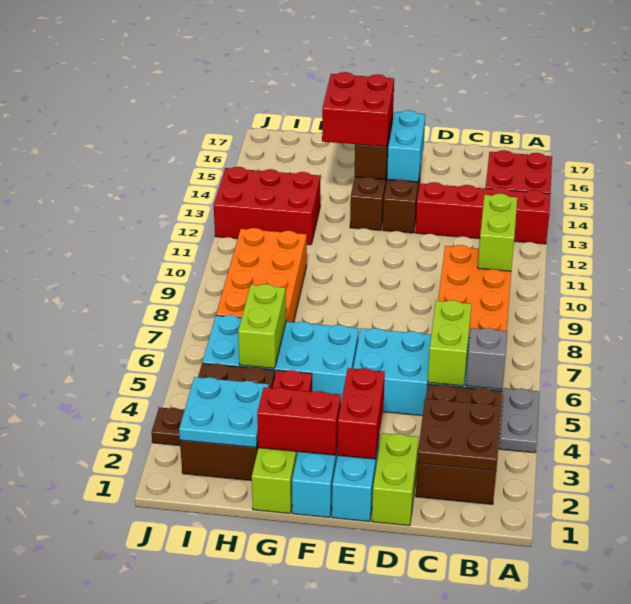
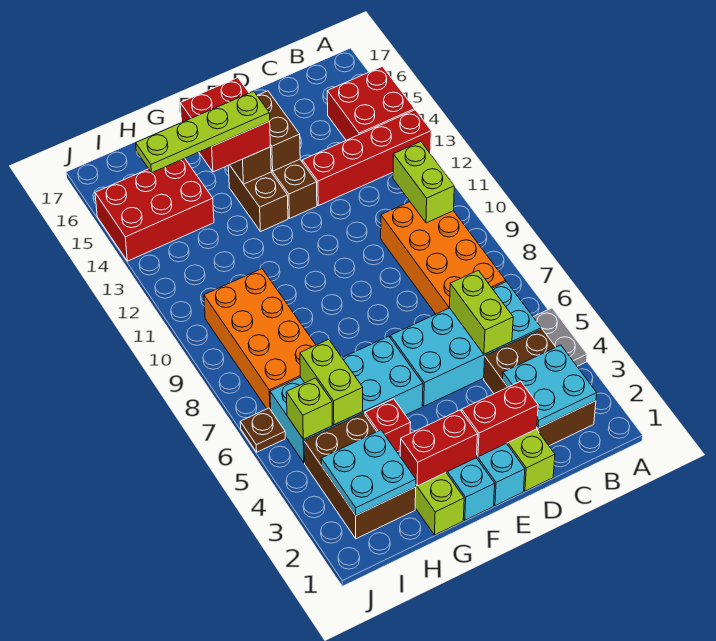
brown 2x2 plate [417,399,501,471] -> cyan 2x2 plate [503,345,597,428]
grey 1x1 brick [466,328,507,389] -> none
red 1x2 brick [337,368,385,459] -> red 1x2 brick turned to [462,381,538,457]
cyan 1x2 brick [387,110,425,182] -> brown 1x2 brick [257,91,300,171]
none -> lime 1x4 plate [136,91,270,173]
red 2x3 brick [214,167,320,245] -> red 2x3 brick moved to [95,158,214,261]
none -> lime 1x1 brick [286,378,332,439]
brown 1x1 plate [151,407,184,446] -> brown 1x1 plate moved to [240,408,285,452]

